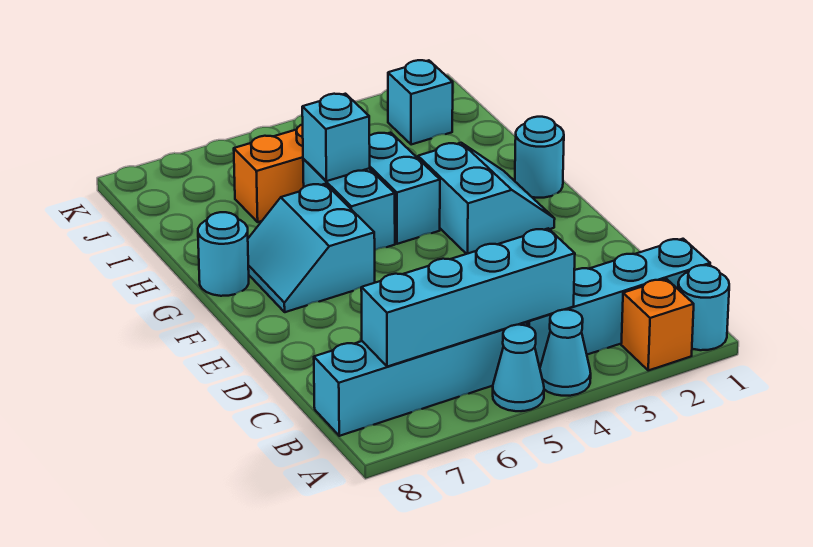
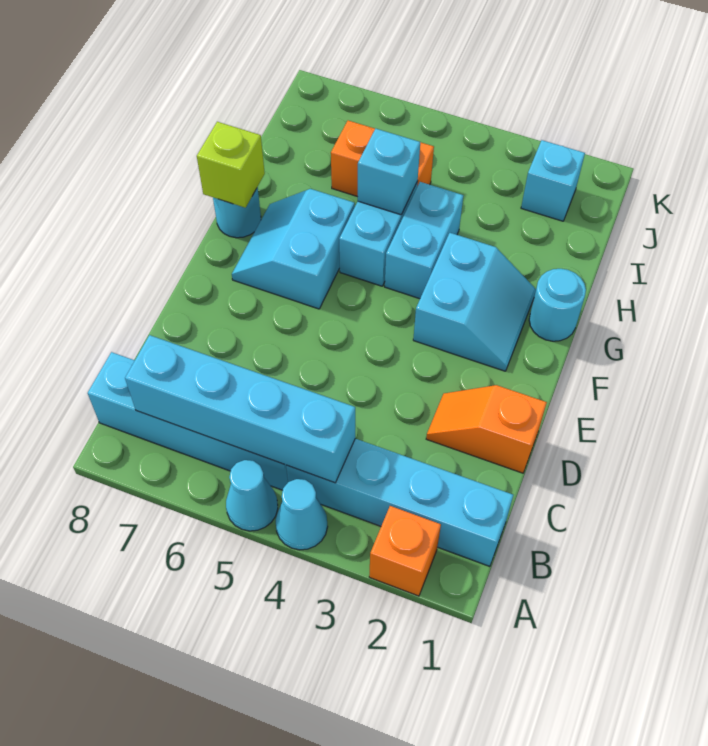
cyan 1x1 round brick [678,265,729,350] -> none
none -> orange 1x2 slope [426,385,547,473]
none -> lime 1x1 brick [197,122,265,208]

